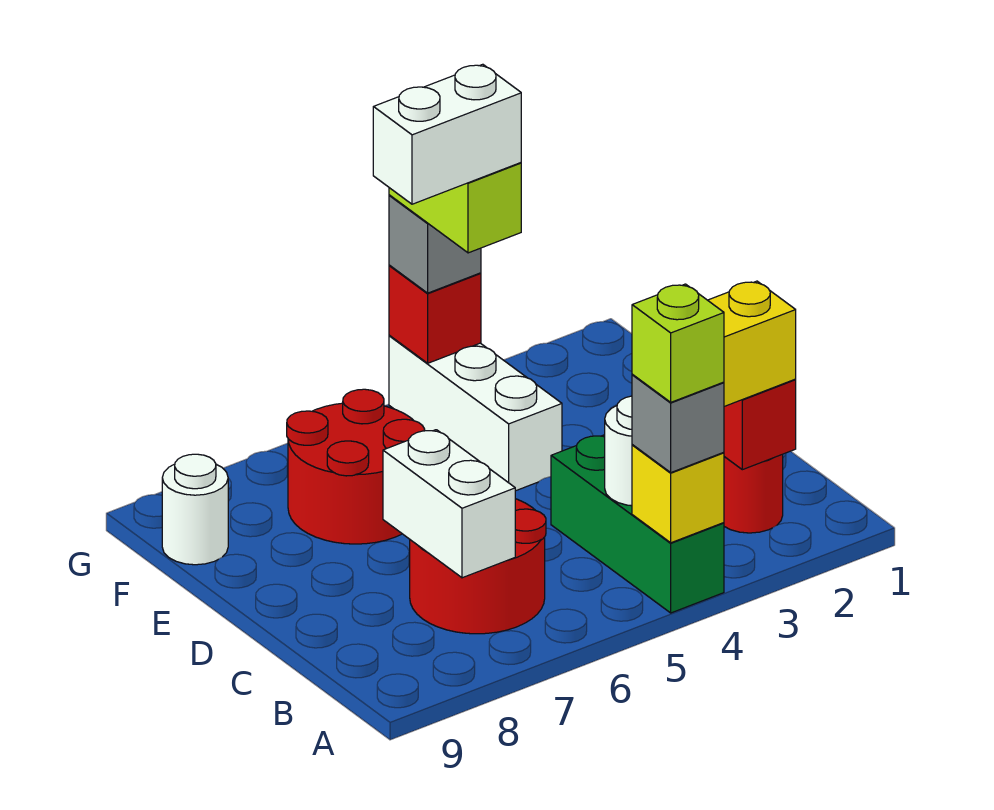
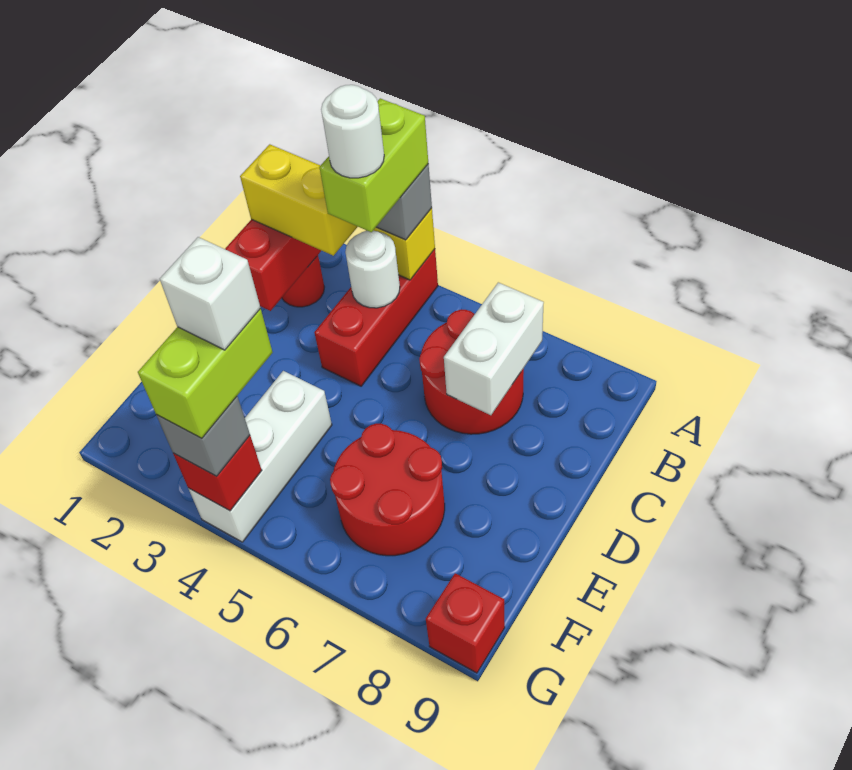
green 1x3 brick [551,435,724,613] -> red 1x3 brick [314,249,438,386]
lime 1x1 brick [632,284,724,402] -> lime 1x2 brick [319,98,428,232]
white 1x2 brick [373,64,521,204] -> white 1x1 brick [160,237,260,350]
white 1x1 round brick [162,454,228,565] -> white 1x1 round brick moved to [321,85,384,178]
none -> red 1x1 brick [426,573,505,673]

